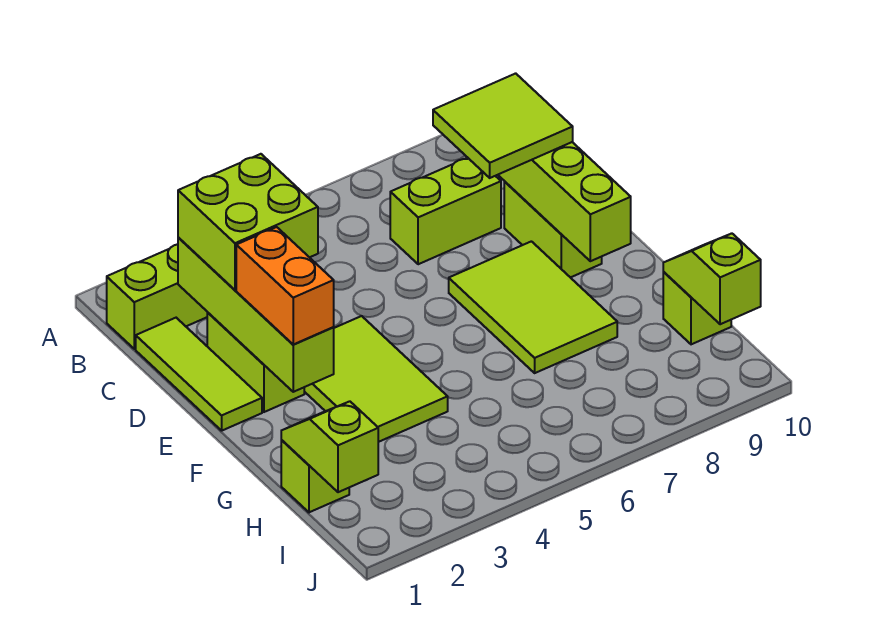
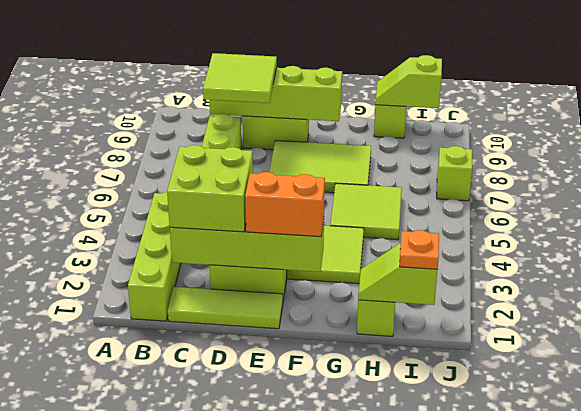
none -> lime 2x2 tile [330,183,402,240]
none -> orange 1x1 plate [400,230,439,269]
none -> lime 1x1 brick [437,146,472,201]

